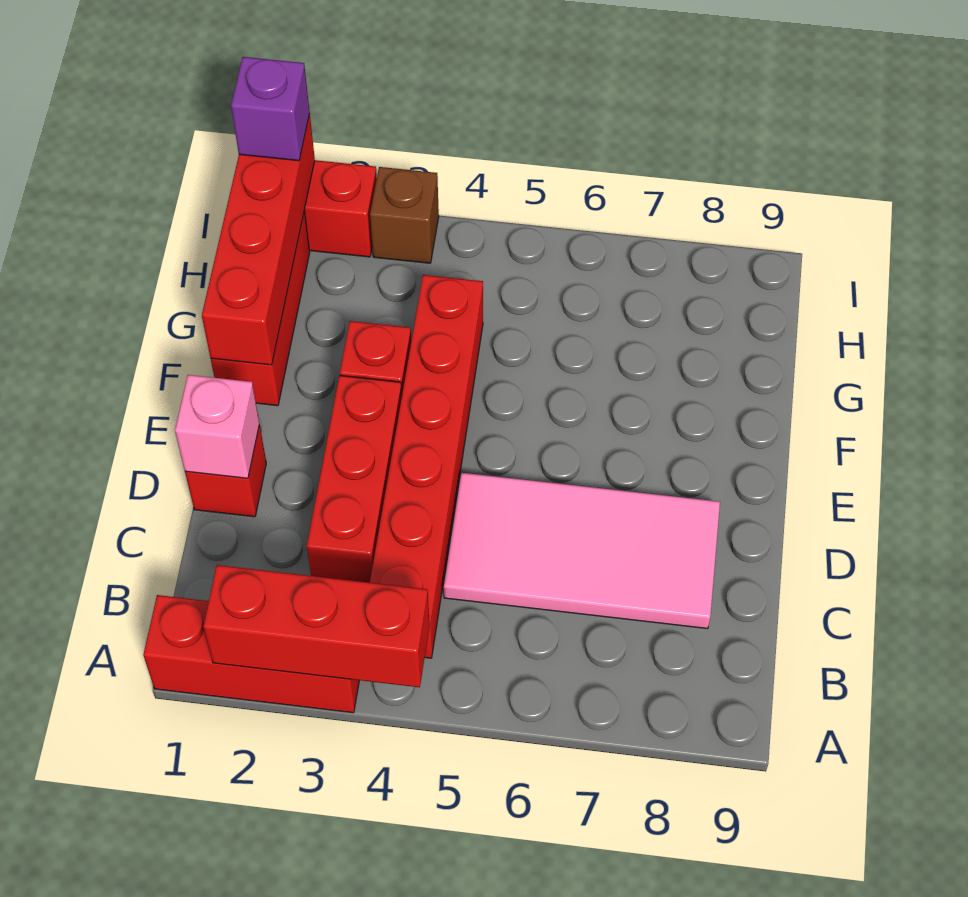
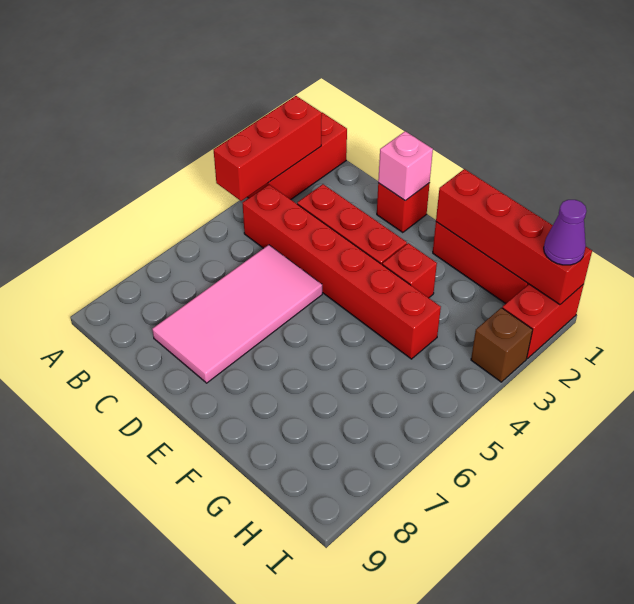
purple 1x1 brick [231,57,310,161] -> purple 1x1 cone [544,200,586,265]

